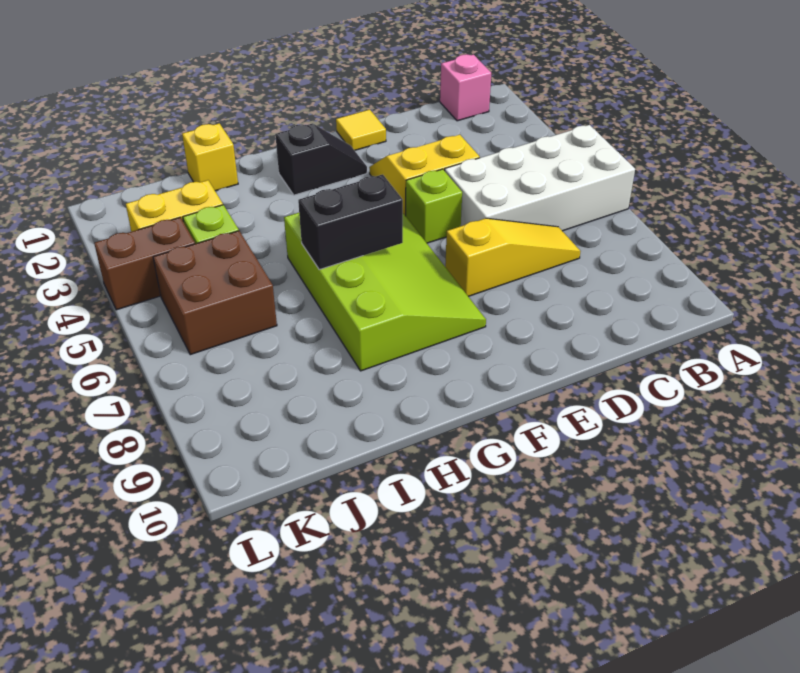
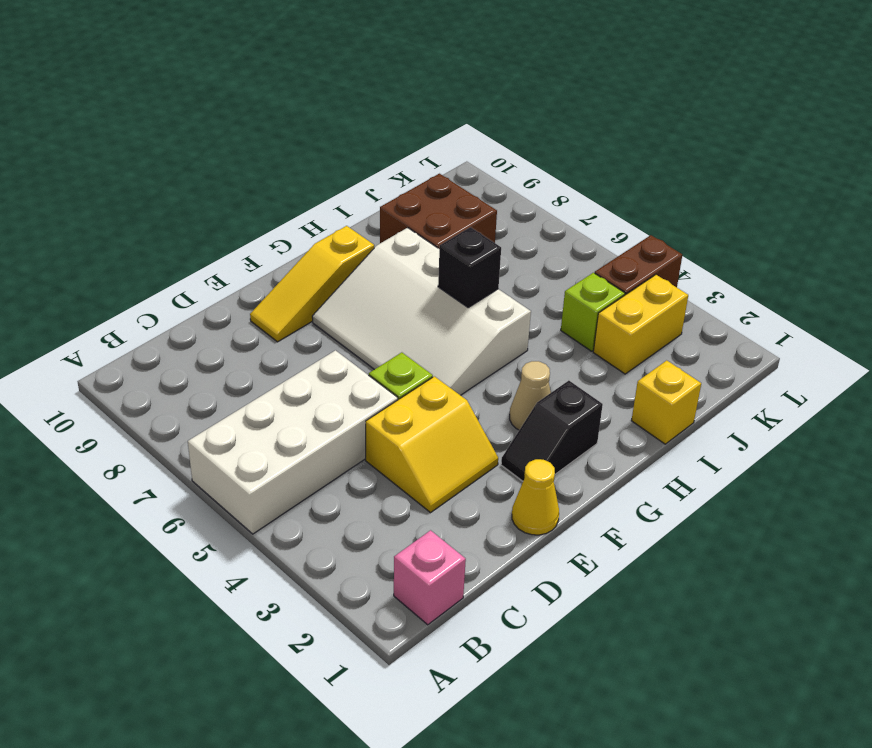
yellow 1x3 slope [445,218,581,296] -> yellow 1x3 slope moved to [250,226,374,342]
yellow 1x1 tile [336,110,386,150] -> yellow 1x1 cone [512,459,559,535]
lime 3x4 slope [284,213,486,371] -> white 3x4 slope [312,228,531,395]
none -> tan 1x1 cone [510,361,551,430]
black 1x2 brick [298,174,403,270] -> black 1x1 brick [438,227,501,307]
brown 2x2 brick [153,231,277,355] -> brown 2x2 brick moved to [380,174,497,249]

